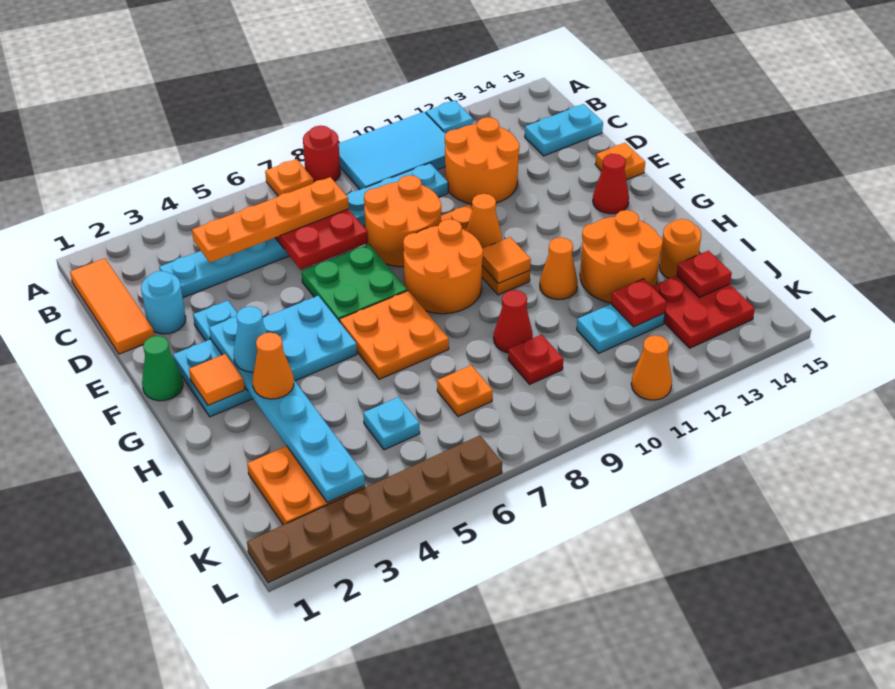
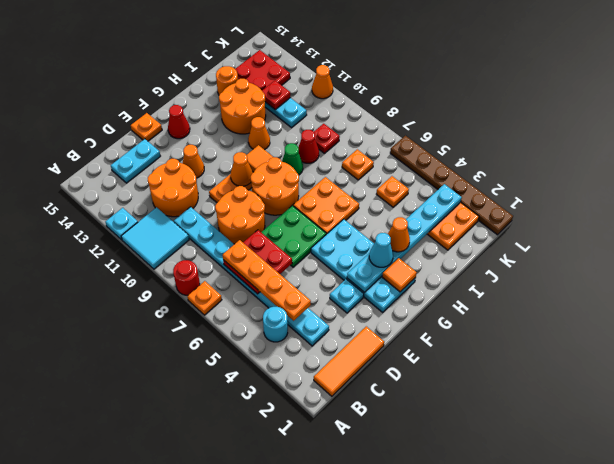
cyan 2x3 tile [339,112,445,189] -> cyan 2x2 tile [121,207,189,269]
cyan 1x2 plate [525,104,603,156] -> cyan 1x2 plate turned to [111,139,160,183]
cyan 1x1 round brick [141,271,186,334] -> cyan 1x1 round brick moved to [263,307,288,342]
none -> orange 1x1 cone [183,145,204,178]
green 1x1 cone [142,336,183,401] -> green 1x1 cone moved to [282,143,303,175]
cyan 1x1 plate [363,397,420,450] -> orange 1x1 plate [377,176,409,207]
red 1x1 plate [677,251,732,297] -> none

